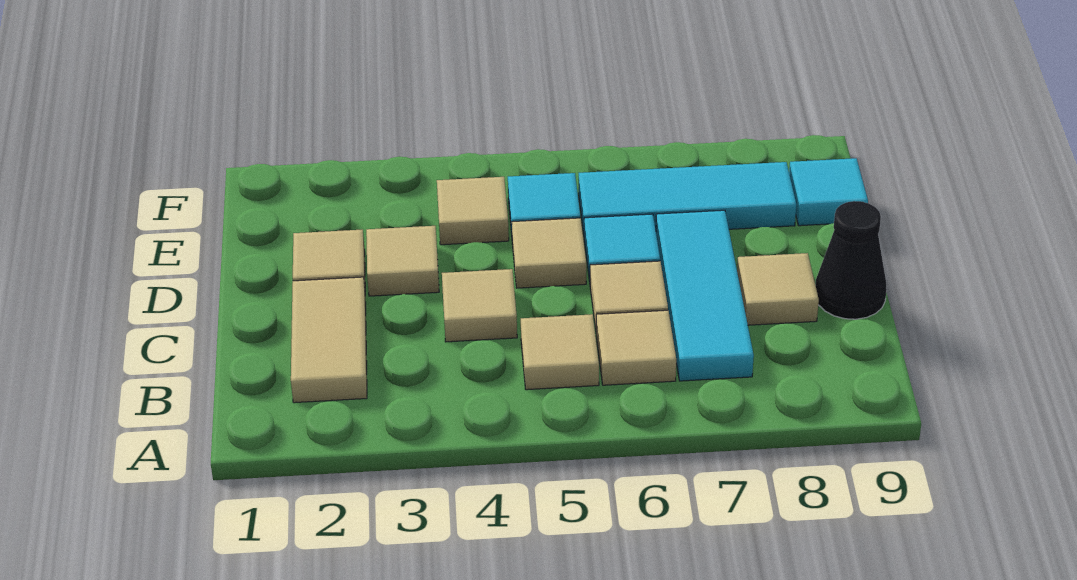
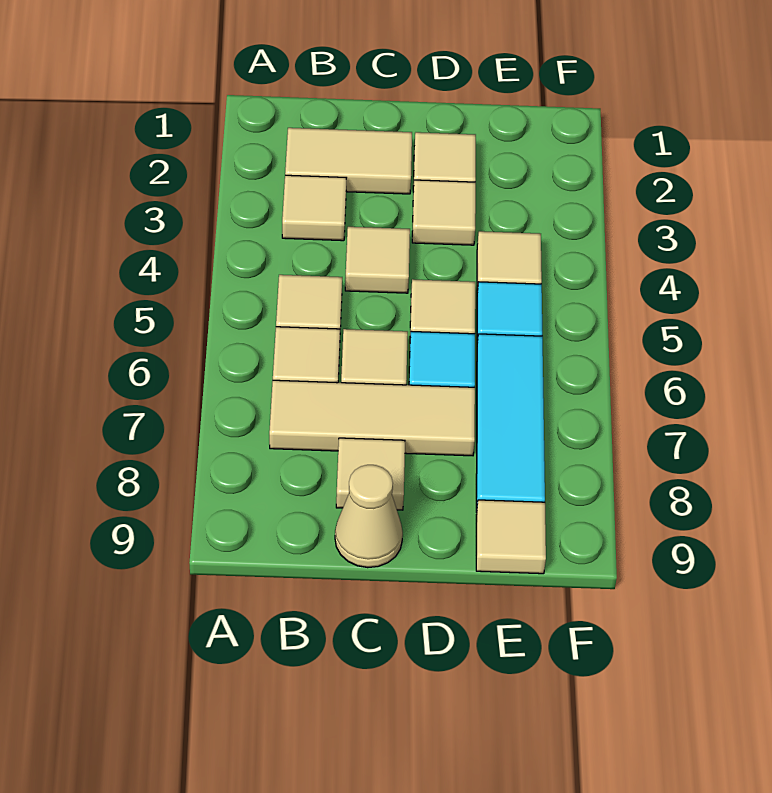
none -> tan 1x1 tile [282,175,346,241]
cyan 1x3 tile [656,210,754,381] -> tan 1x3 tile [269,380,475,456]
black 1x1 cone [815,201,887,319] -> tan 1x1 cone [335,465,403,568]
cyan 1x1 tile [789,158,868,226] -> tan 1x1 tile [476,500,546,574]

